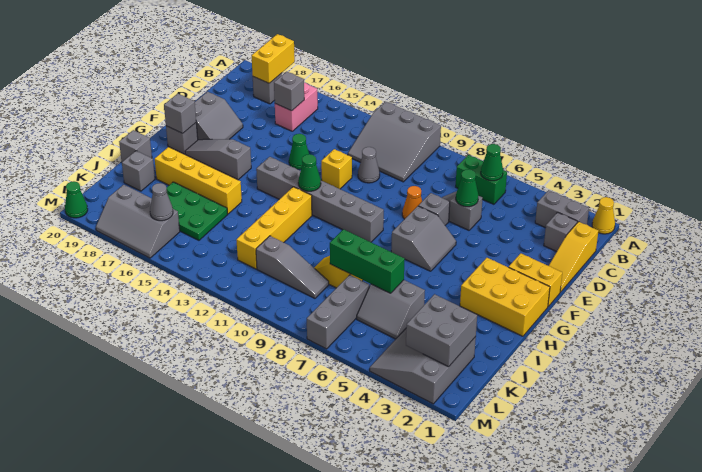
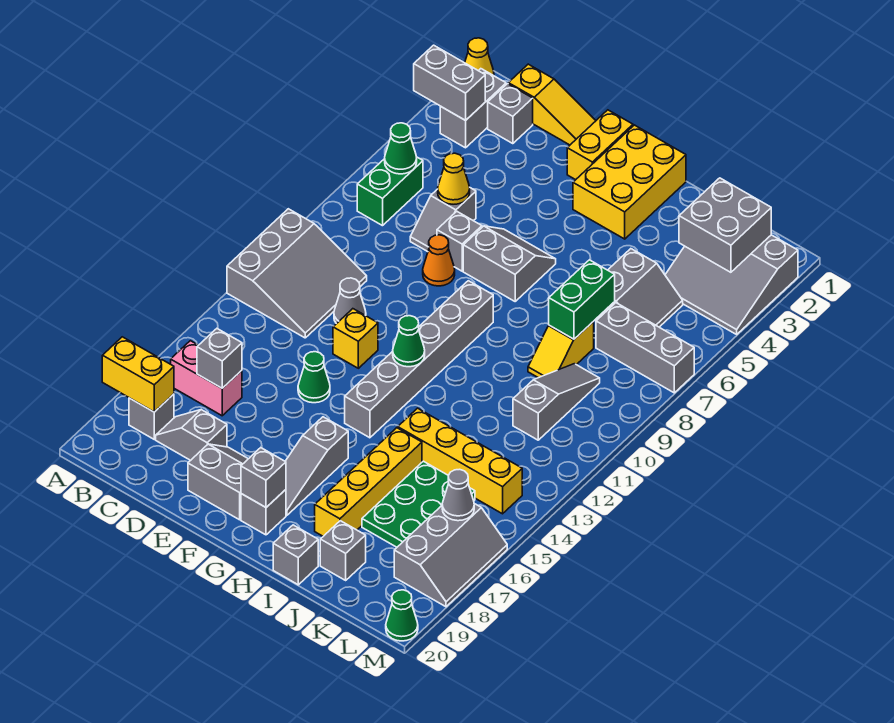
none -> grey 1x2 brick [414,45,485,120]
none -> grey 1x2 slope [156,410,227,460]
green 1x1 cone [456,169,479,207] -> yellow 1x1 cone [438,153,470,204]
yellow 1x4 brick [236,187,312,269] -> yellow 1x4 brick moved to [398,408,522,514]
green 1x3 brick [330,229,405,293] -> green 1x2 brick [549,260,615,339]

